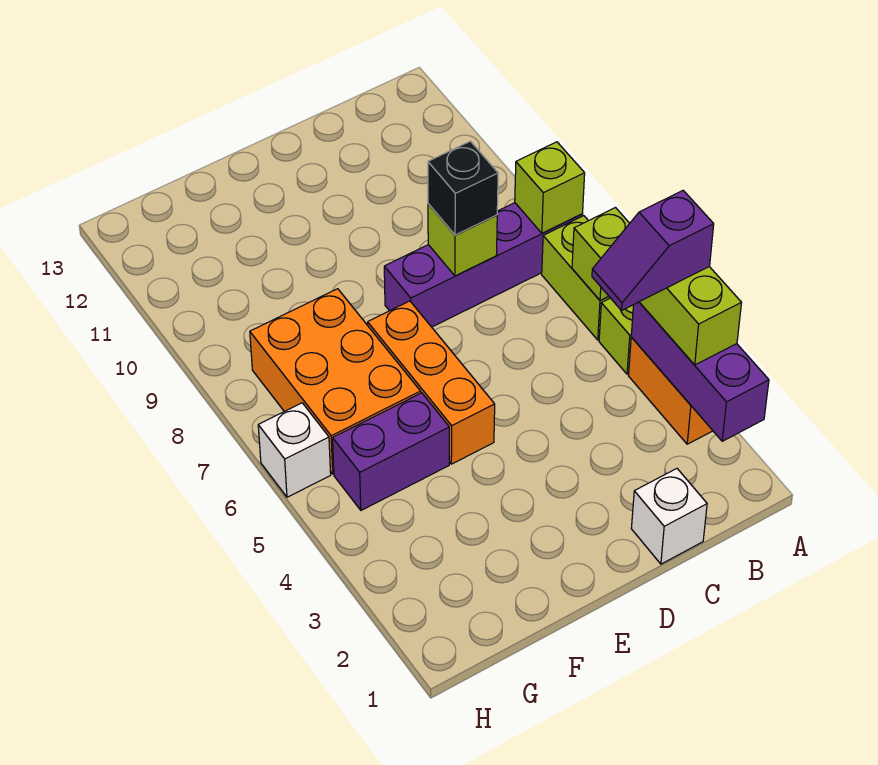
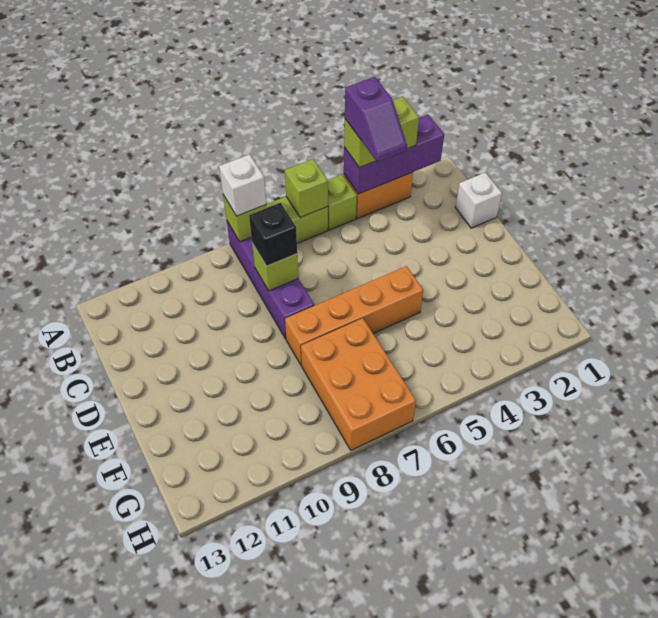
orange 1x3 brick [368,301,495,464] -> orange 1x4 brick [285,266,423,366]
purple 1x2 brick [333,393,449,510] -> none
orange 2x3 brick [250,289,421,474] -> orange 2x3 brick turned to [301,318,416,450]
white 1x1 brick [258,403,331,497] -> white 1x1 brick moved to [219,154,266,216]

